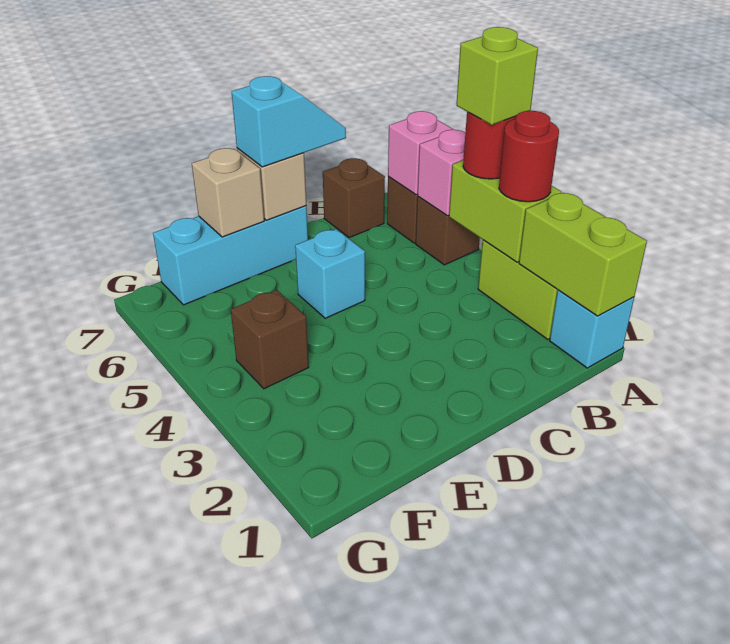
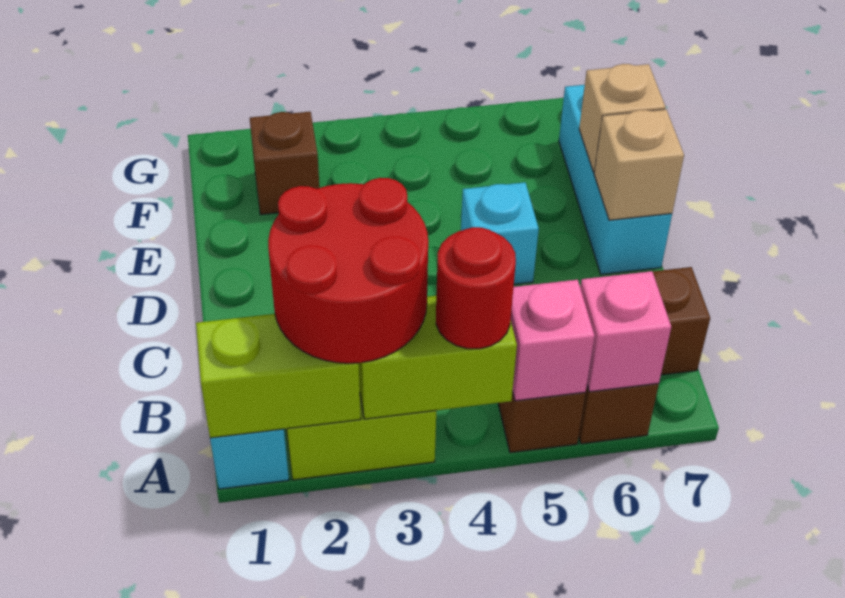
red 1x1 round brick [499,111,559,202] -> red 2x2 round brick [268,178,428,363]
lime 1x1 brick [456,27,538,125] -> none
cyan 1x2 slope [232,76,346,167] -> none
brown 1x1 brick [231,290,309,389] -> brown 1x1 brick moved to [250,112,319,215]

